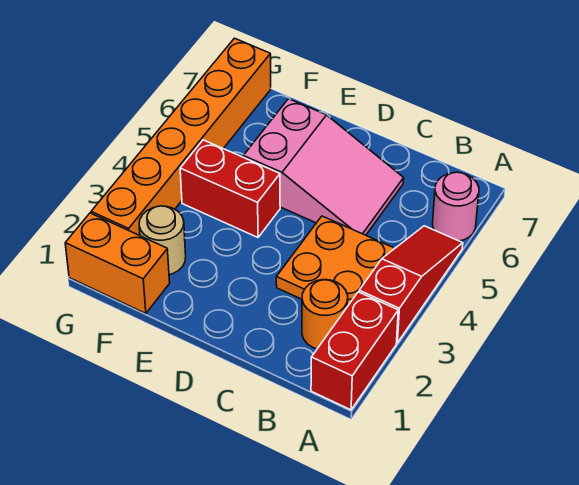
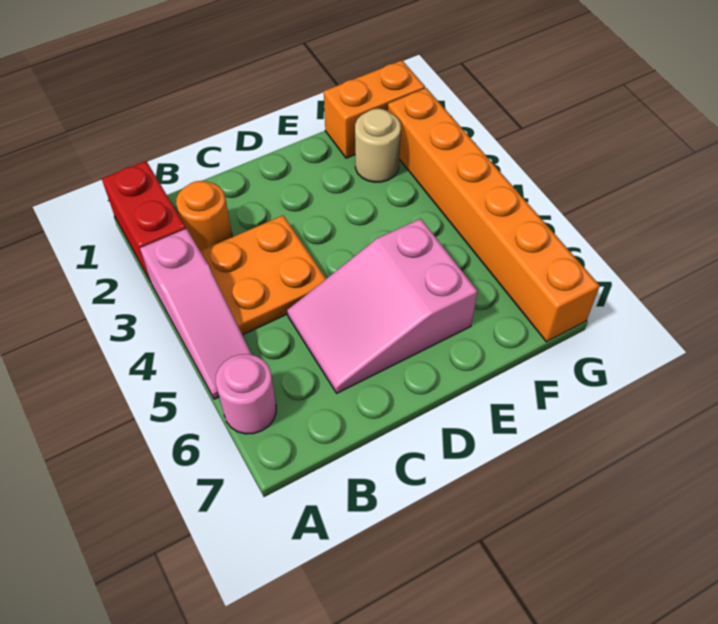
red 1x3 slope [359,226,463,343] -> pink 1x3 slope [140,229,252,399]
red 1x2 brick [180,140,280,237] -> none

